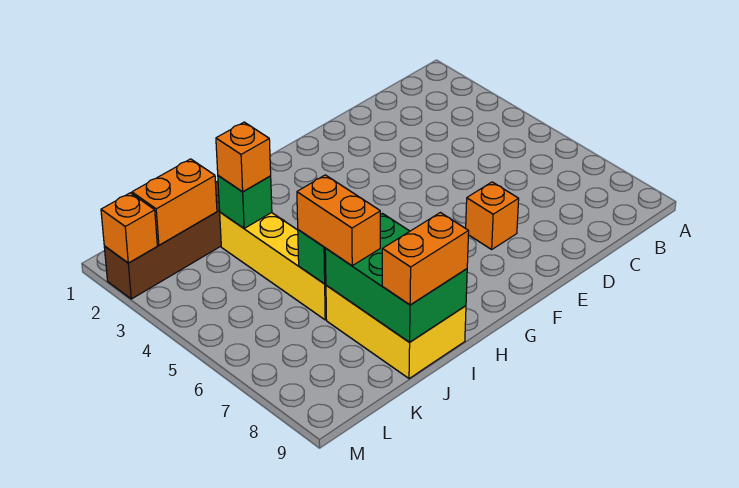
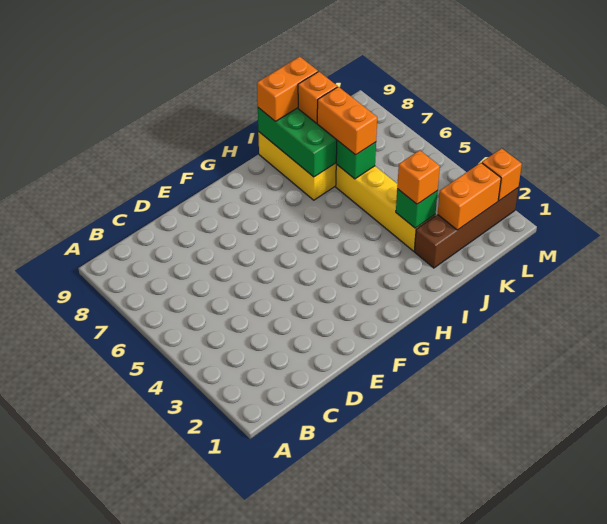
orange 1x1 brick [466,182,519,249] -> orange 1x1 brick moved to [298,72,337,123]

